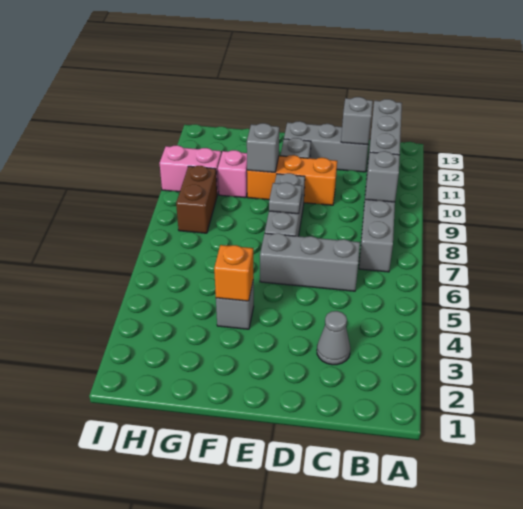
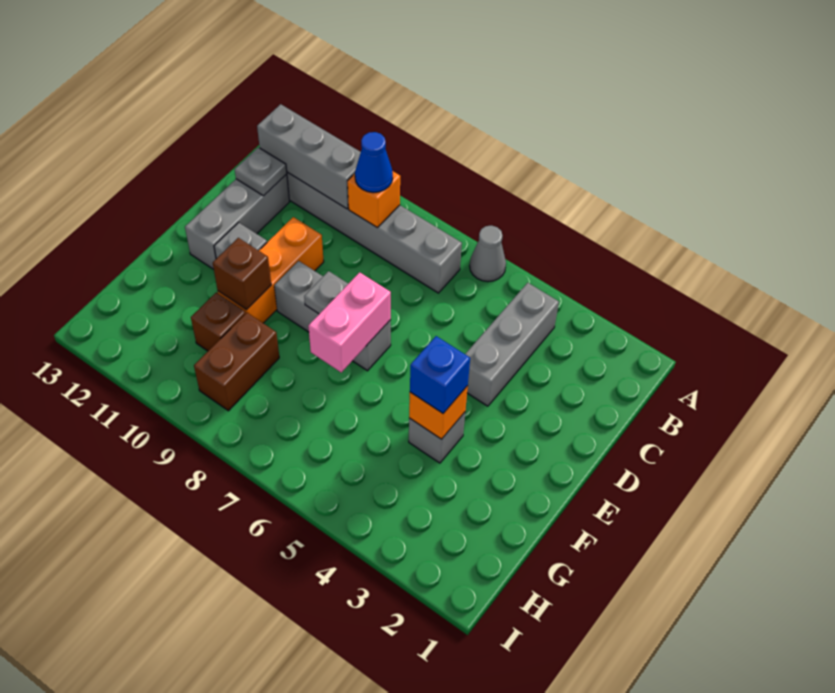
grey 1x1 brick [365,151,400,202] -> orange 1x1 brick [348,171,400,228]
none -> blue 1x1 cone [355,132,393,193]
grey 1x1 cone [317,311,350,365] -> grey 1x1 cone moved to [470,226,506,282]
grey 1x3 brick [260,233,360,291] -> grey 1x3 brick moved to [465,283,559,406]
grey 1x1 brick [341,97,373,145] -> grey 1x1 plate [235,147,287,196]
none -> blue 1x1 brick [410,336,470,413]
grey 1x1 brick [247,123,279,172] -> brown 1x1 brick [213,238,271,310]
pink 1x1 brick [218,150,247,198] -> brown 1x1 brick [191,292,246,351]
brown 1x2 brick [176,166,217,233] -> brown 1x2 brick turned to [194,313,279,411]
pink 1x2 brick [160,145,221,195] -> pink 1x2 brick moved to [308,272,391,372]

